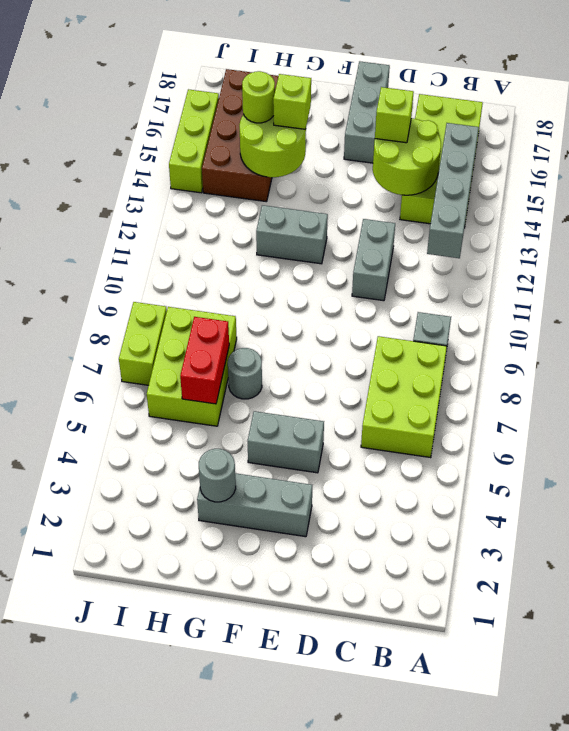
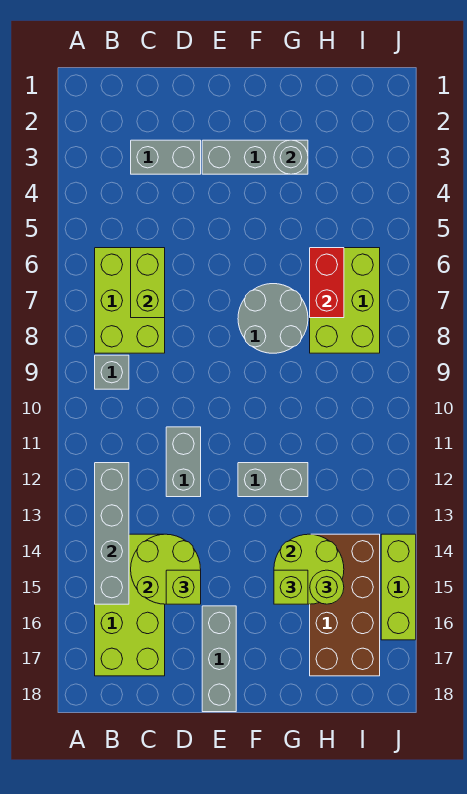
grey 1x2 brick [248,411,324,473] -> grey 1x2 brick moved to [131,140,201,174]
grey 1x1 round brick [228,348,262,399] -> grey 2x2 round brick [238,284,308,353]
lime 1x2 brick [119,302,167,385] -> lime 1x2 brick moved to [131,248,165,318]

